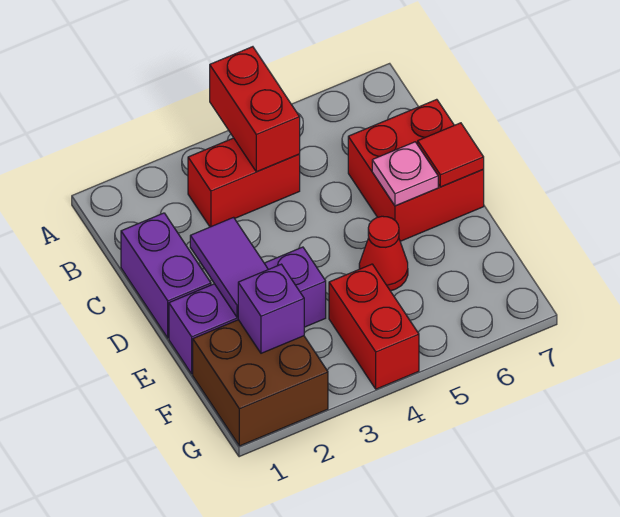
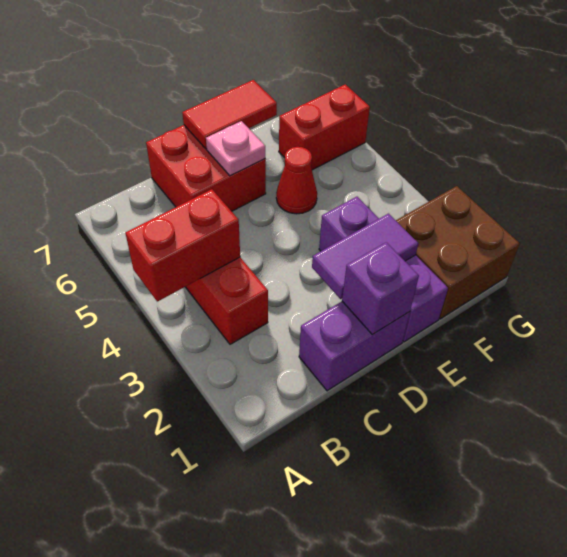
red 1x1 tile [418,123,484,187] -> red 1x2 tile [182,80,277,149]
purple 1x1 brick [238,264,304,353] -> purple 1x1 brick moved to [342,242,419,335]
red 1x2 brick [329,264,419,389] -> red 1x2 brick moved to [279,84,370,170]

